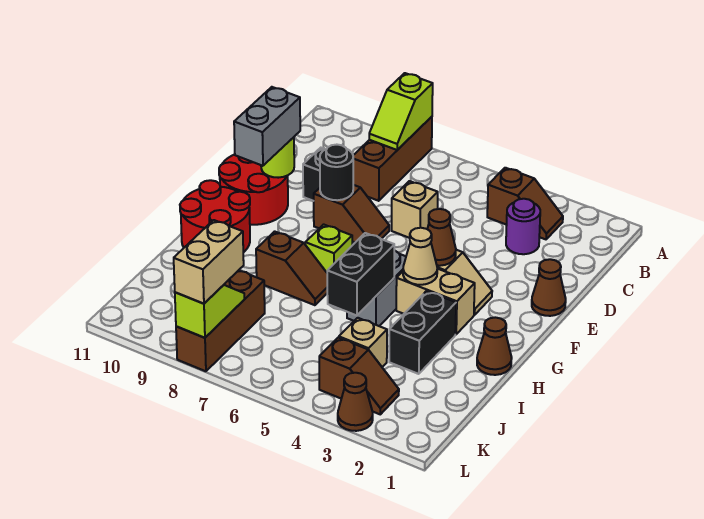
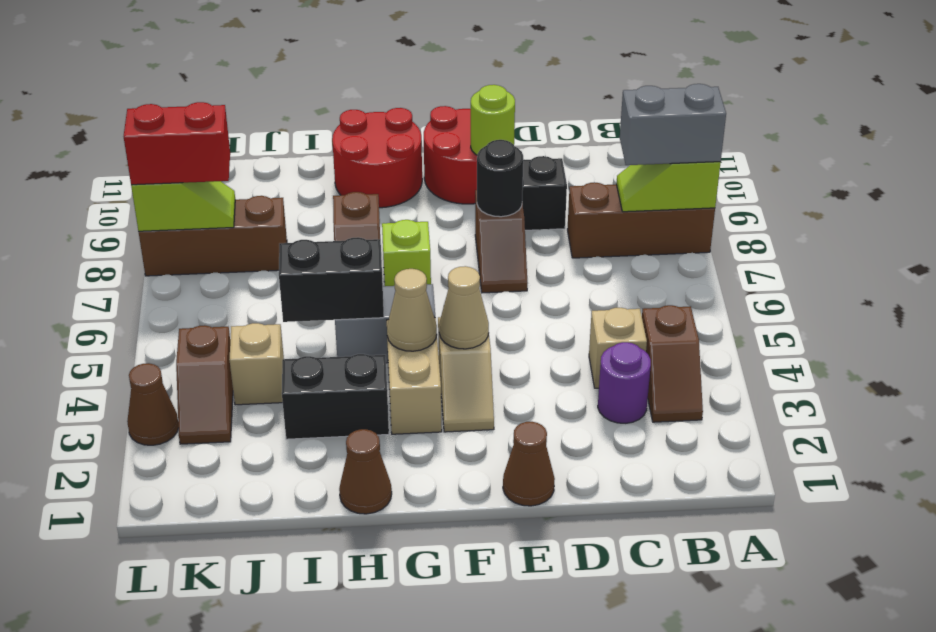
tan 1x1 brick [392,181,438,238] -> tan 1x1 brick moved to [589,308,647,388]
grey 1x2 brick [234,87,300,166] -> grey 1x2 brick moved to [620,84,726,165]
brown 1x1 cone [427,209,456,266] -> tan 1x1 cone [439,266,489,349]
tan 1x2 brick [174,220,244,304] -> red 1x2 brick [124,102,230,185]

